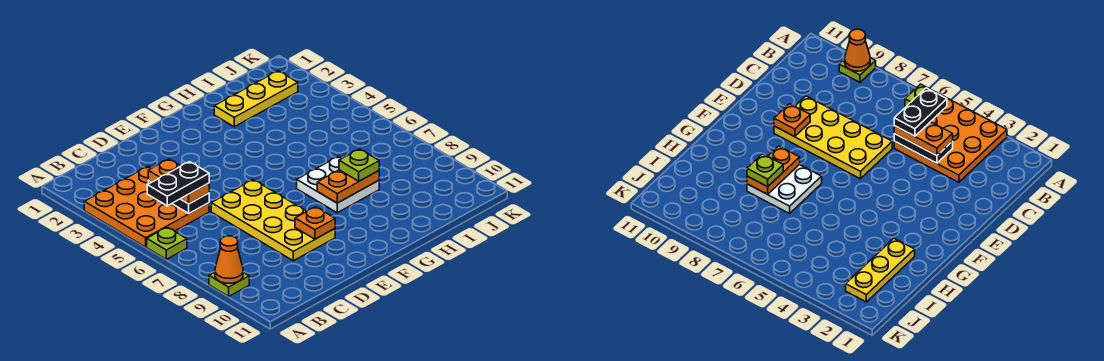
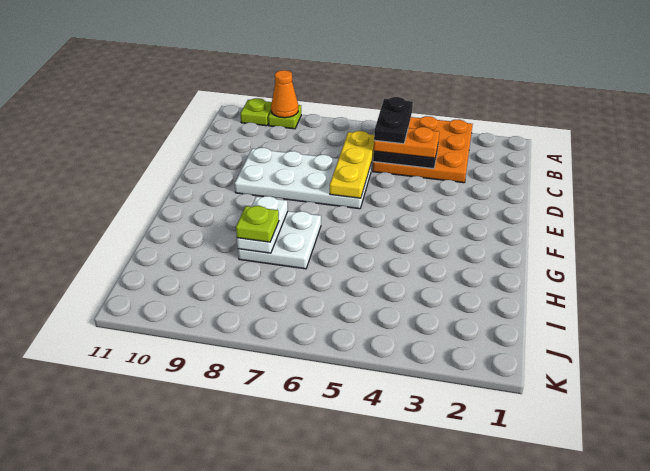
lime 1x1 plate [147,227,187,259] -> lime 1x1 plate moved to [240,98,272,126]
yellow 2x4 plate [211,180,335,261] -> white 2x4 plate [235,148,371,209]
orange 1x1 plate [295,207,335,239] -> none
orange 1x2 plate [317,170,379,203] -> white 1x2 plate [237,196,288,253]
yellow 1x3 plate [214,71,298,127] -> yellow 1x3 plate moved to [330,131,374,198]

